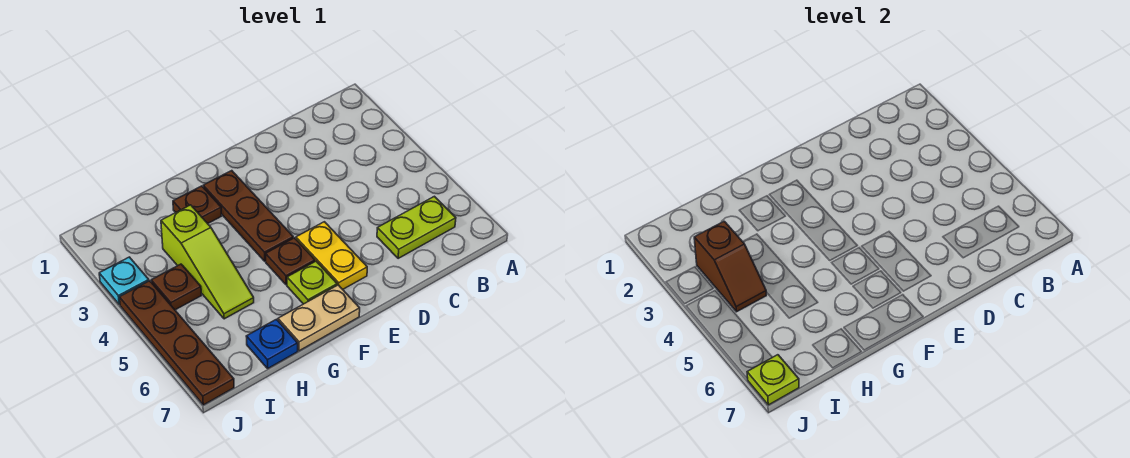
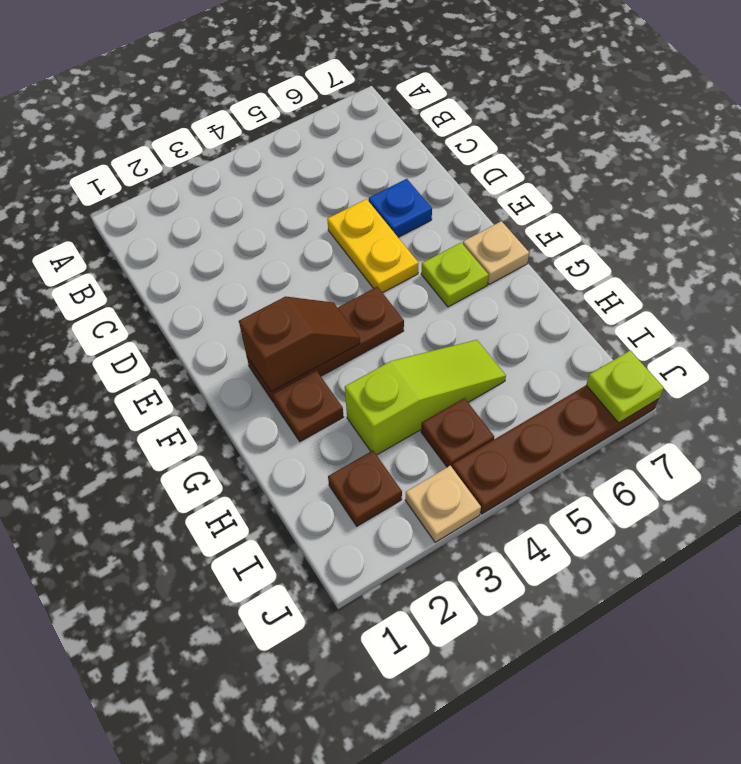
lime 1x2 plate [377,196,456,259] -> none
yellow 1x2 plate [296,222,367,289] -> yellow 1x2 plate turned to [327,199,418,293]
brown 1x1 plate [266,238,315,285] -> brown 1x1 plate moved to [328,451,402,526]
tan 1x2 plate [278,285,360,351] -> tan 1x1 plate [463,221,529,285]
blue 1x1 plate [246,319,298,368] -> blue 1x1 plate moved to [369,179,432,237]
brown 1x2 slope [694,221,766,312] -> brown 1x2 slope moved to [239,297,360,392]
cyan 1x1 plate [99,257,149,304] -> tan 1x1 plate [405,466,481,542]

